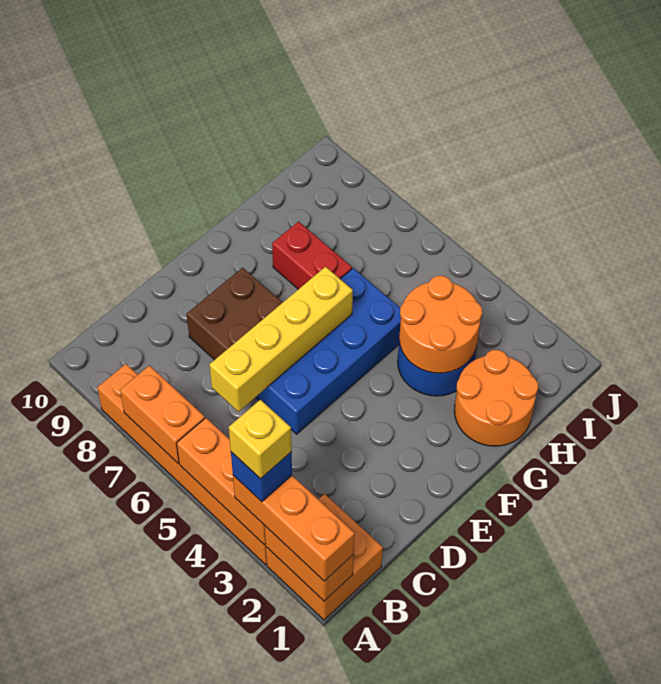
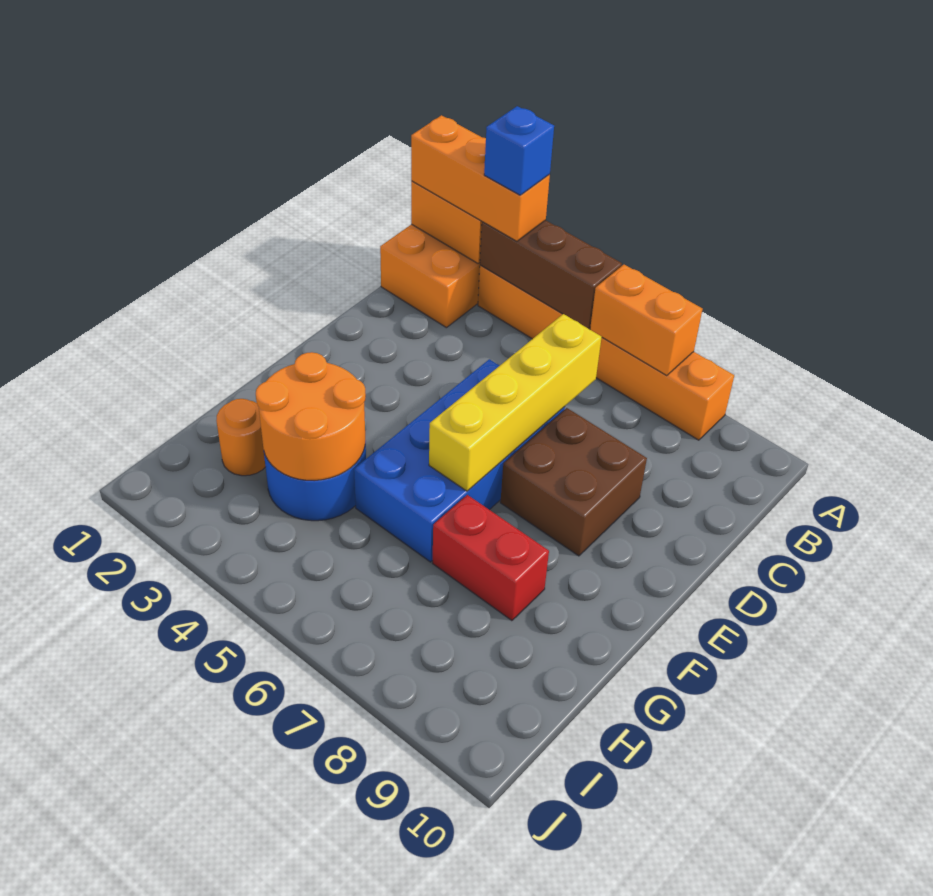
orange 1x3 brick [177,418,266,545] -> brown 1x3 brick [480,220,622,329]
yellow 1x1 brick [229,400,292,479] -> none
orange 2x2 round brick [454,350,538,446] -> orange 1x1 round brick [216,399,265,476]

